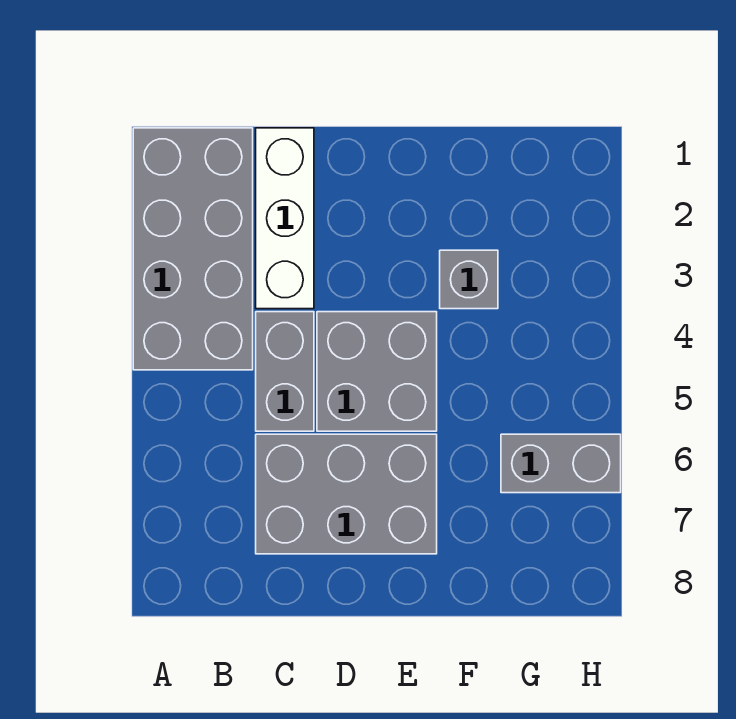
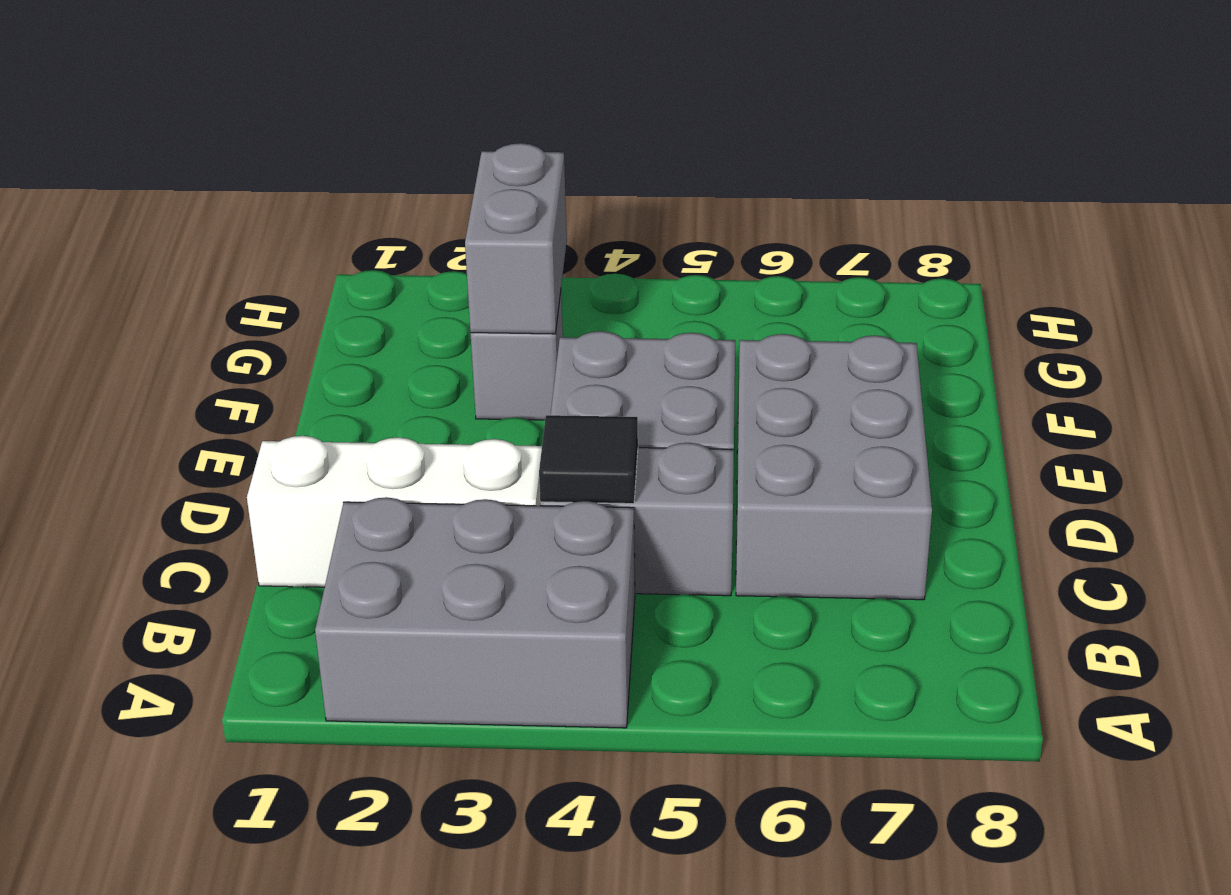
grey 2x4 brick [133,128,253,370] -> grey 2x3 brick [315,497,635,728]
none -> black 1x1 tile [539,415,638,504]
grey 1x2 brick [501,434,621,493] -> grey 1x2 brick moved to [465,143,567,334]

